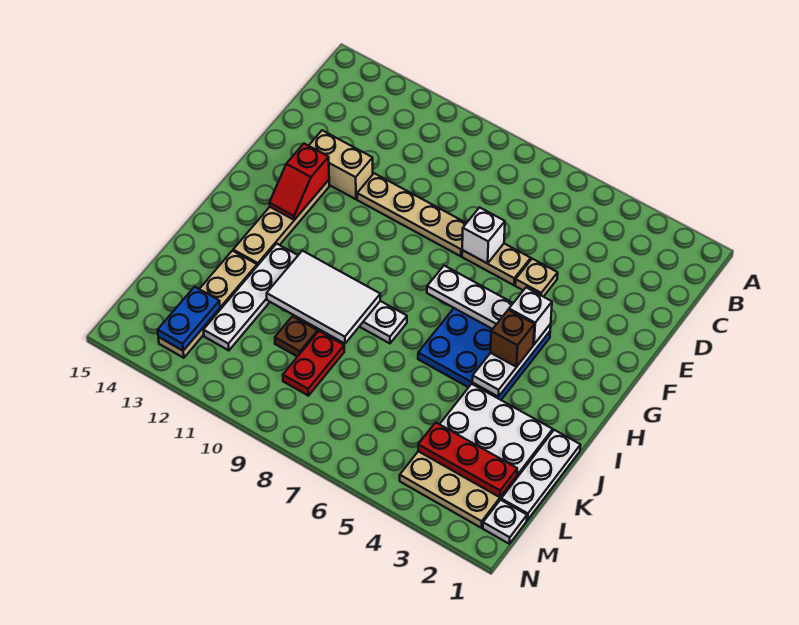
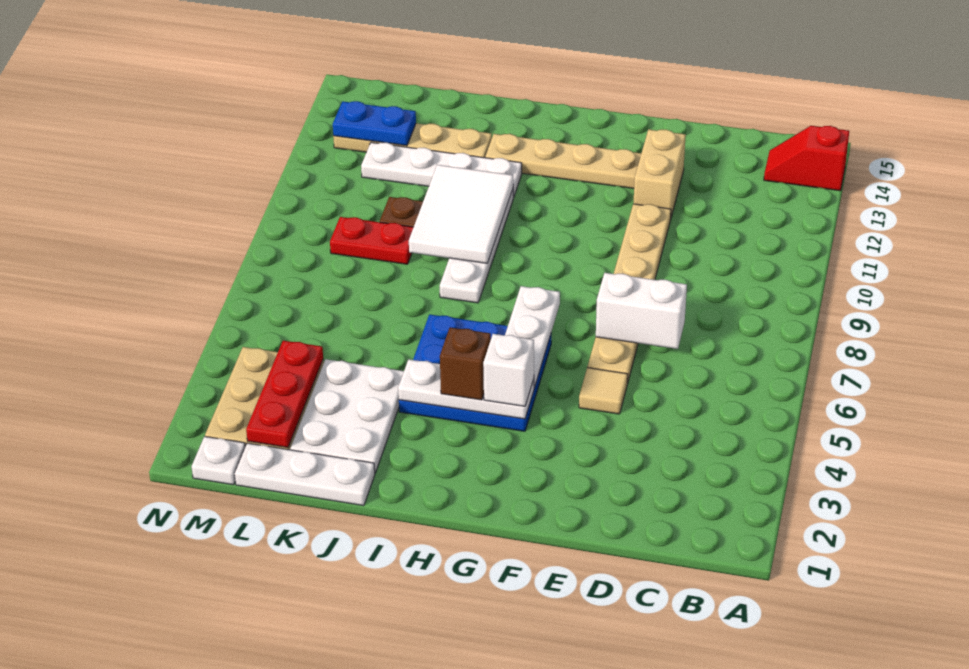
tan 1x1 plate [515,259,558,297] -> tan 1x1 tile [579,368,628,414]
white 1x1 brick [462,207,505,264] -> white 1x2 brick [596,273,687,349]
red 1x2 slope [270,144,329,220] -> red 1x2 slope moved to [764,126,849,191]

